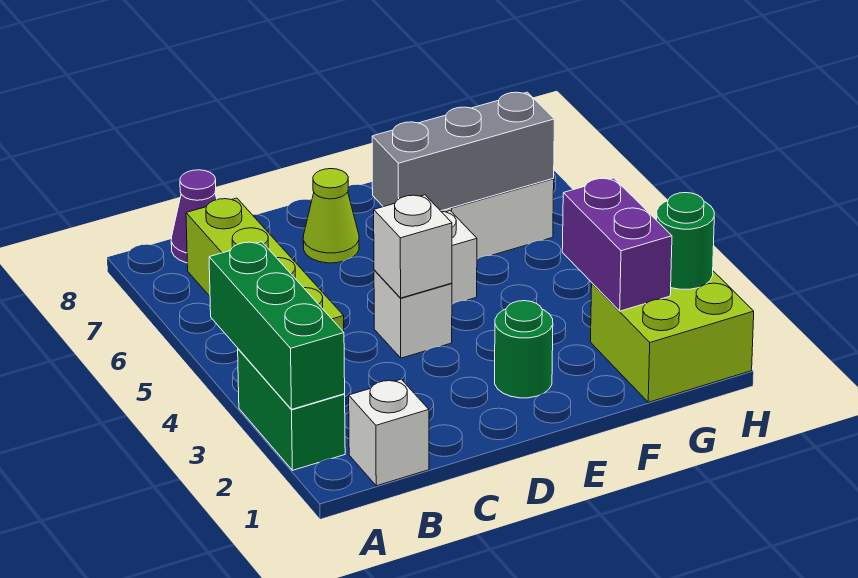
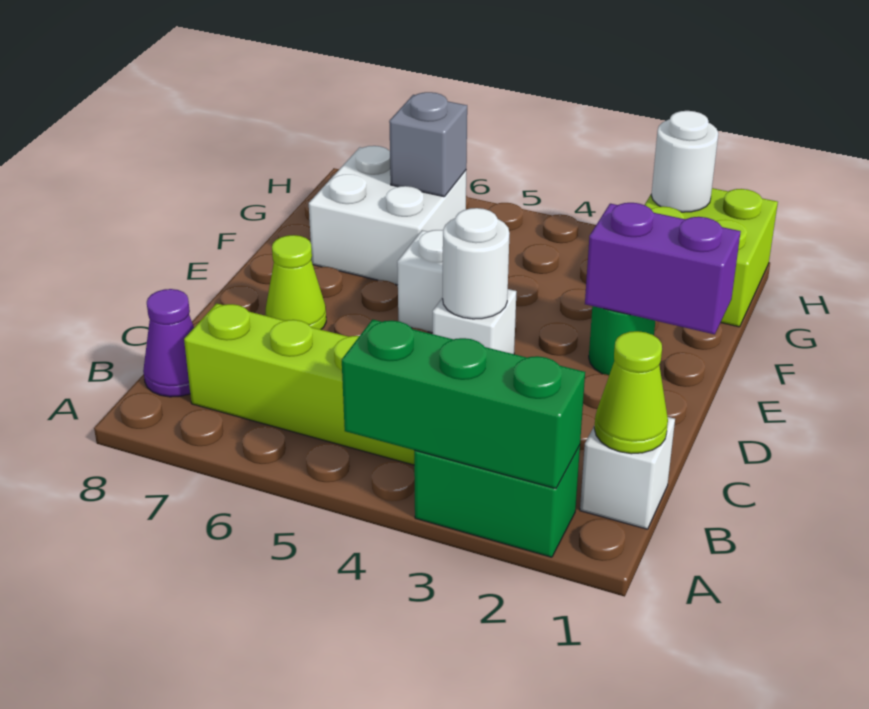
none -> lime 1x1 cone [594,331,668,454]
white 1x1 brick [374,195,452,298] -> white 1x1 round brick [443,208,509,319]
grey 1x3 brick [372,92,554,211] -> grey 1x1 brick [389,92,467,197]
purple 1x2 brick [562,178,672,311] -> purple 1x2 brick moved to [585,203,741,334]
green 1x1 round brick [656,193,714,289] -> white 1x1 round brick [651,111,718,212]

